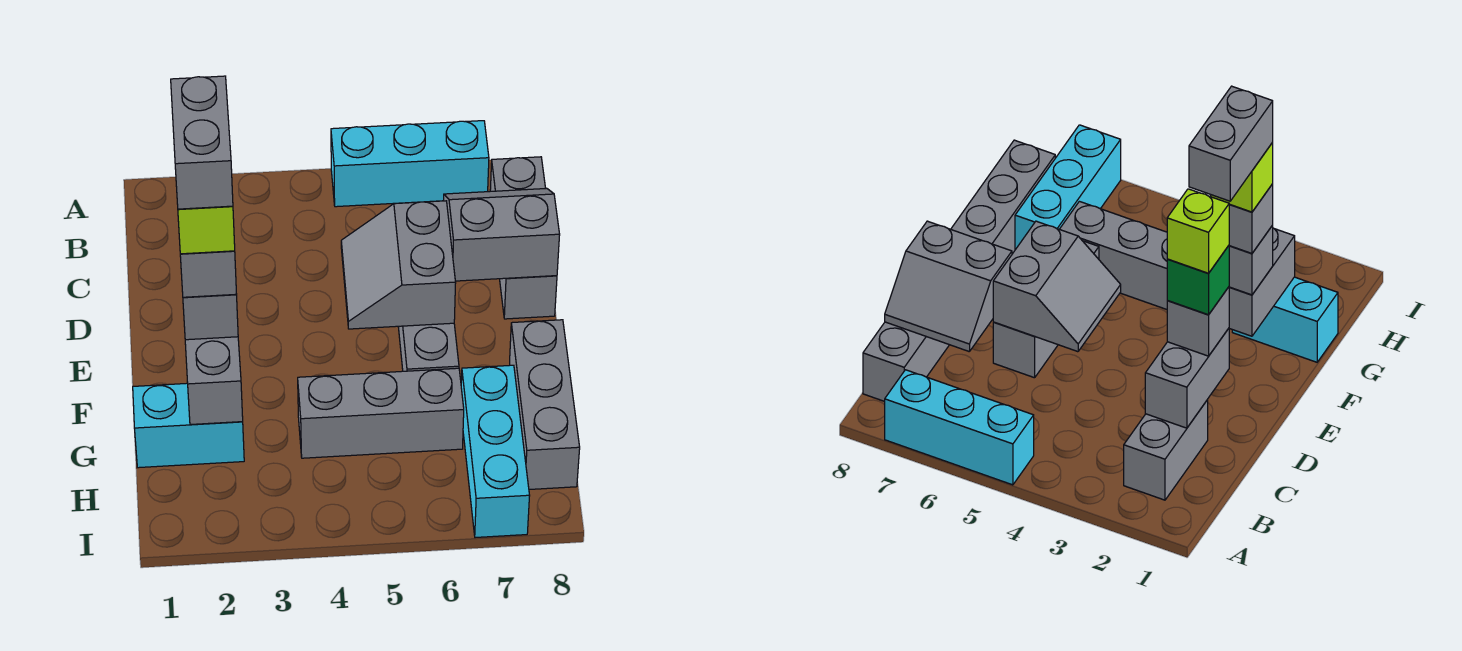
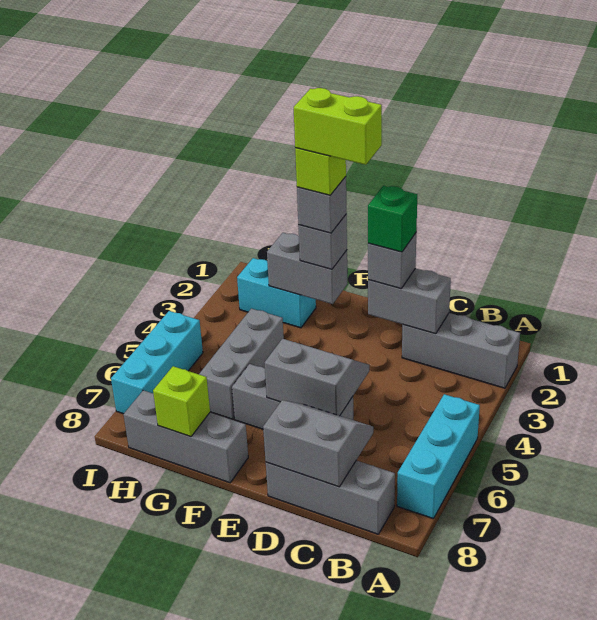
grey 1x2 brick [1124,400,1208,500] -> grey 1x3 brick [402,313,520,388]
grey 2x2 slope [444,188,560,281] -> grey 2x2 slope turned to [263,400,373,487]
lime 1x1 brick [1167,189,1230,273] -> lime 1x1 brick moved to [153,366,210,437]
grey 1x2 brick [171,76,233,209] -> lime 1x2 brick [294,88,382,165]
cyan 1x2 brick [133,383,244,468] -> cyan 1x2 brick turned to [237,258,316,328]
cyan 1x3 brick [461,365,530,538] -> cyan 1x3 brick turned to [111,311,203,414]

